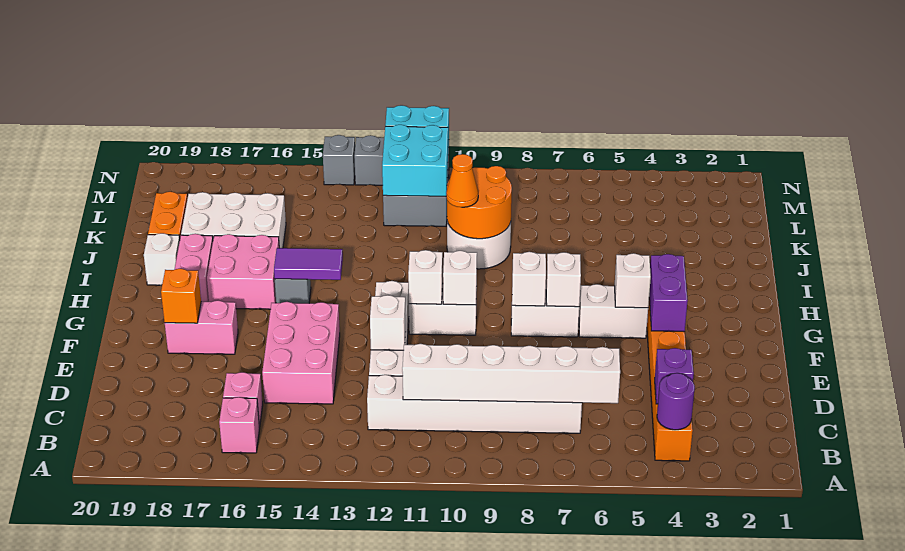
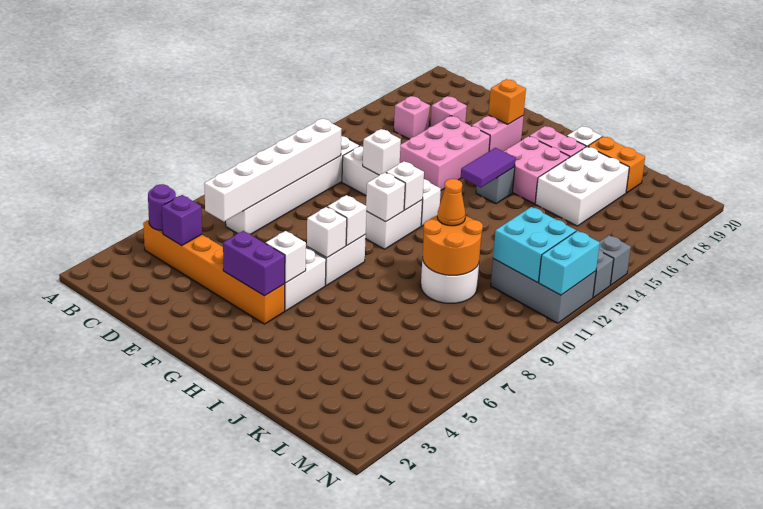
pink 1x1 brick [219,397,260,453] -> pink 1x1 brick moved to [431,96,467,127]
pink 2x3 brick [262,302,340,404] -> pink 2x3 brick turned to [400,116,490,190]

